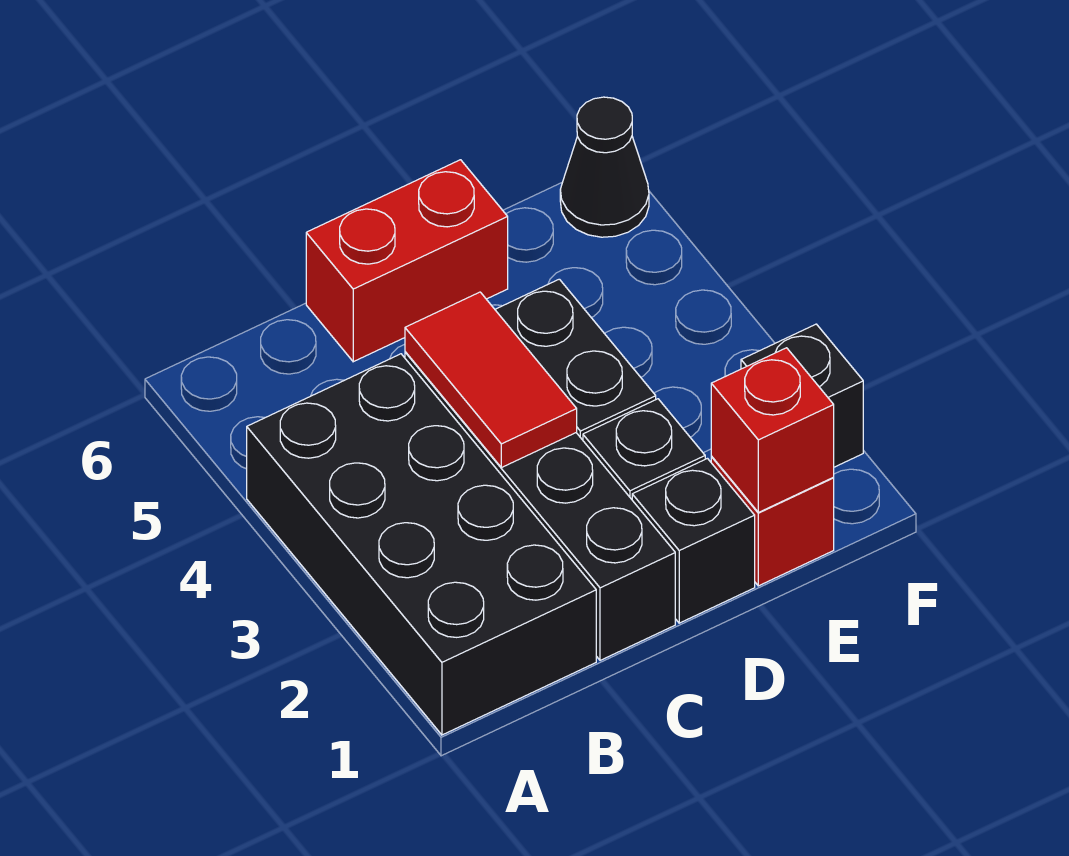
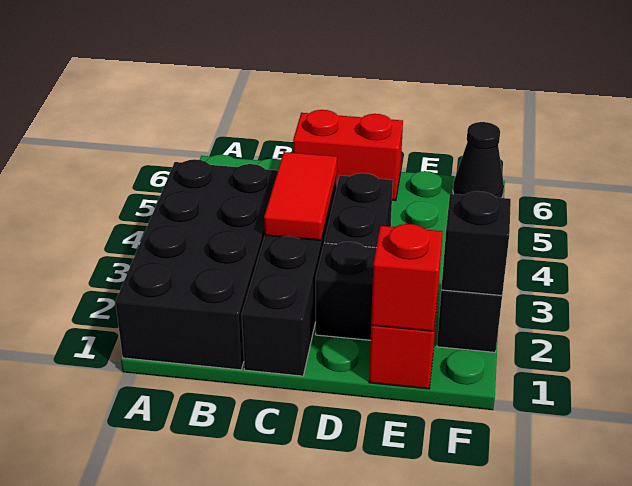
black 1x1 brick [632,459,755,623] -> black 1x1 brick moved to [441,191,511,295]

